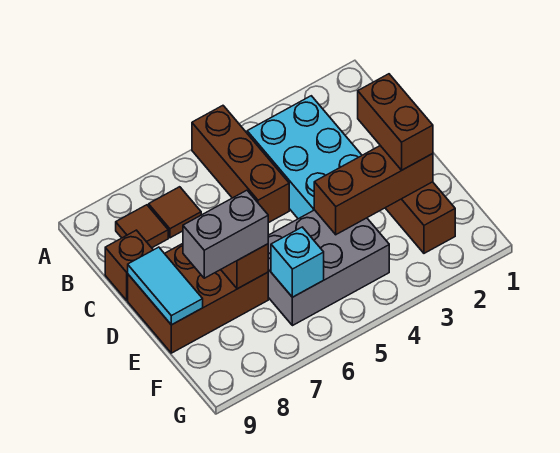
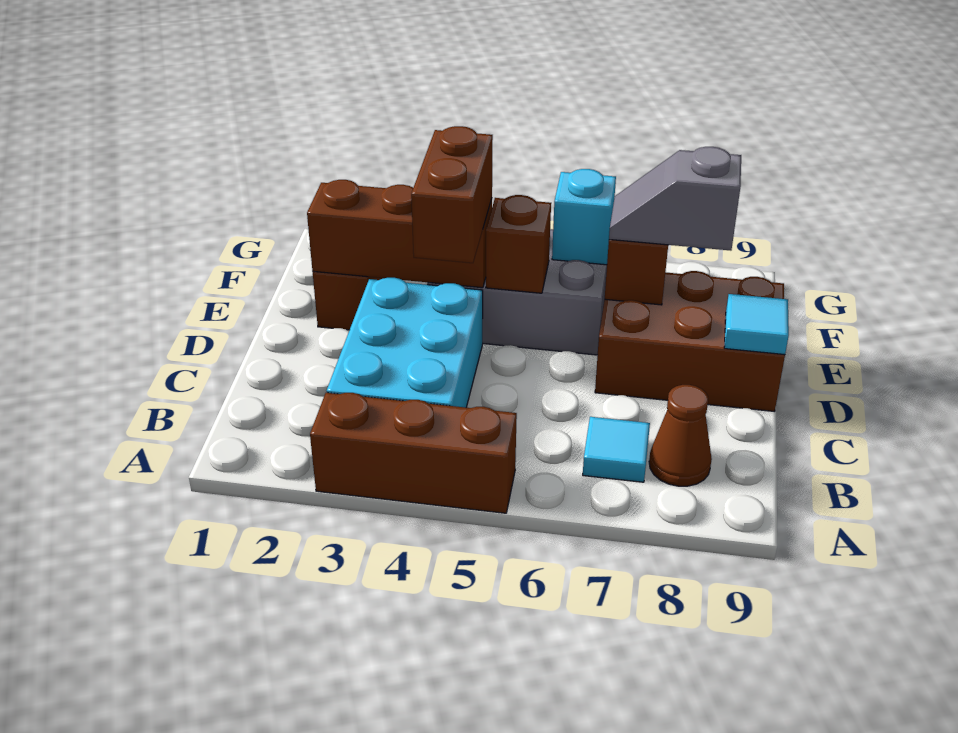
brown 1x3 brick [192,106,289,223] -> brown 1x3 brick turned to [310,393,517,513]
brown 1x1 tile [149,187,201,238] -> cyan 1x1 tile [583,417,650,482]
brown 1x1 tile [116,205,168,248] -> brown 1x1 cone [649,385,712,486]
brown 1x1 brick [105,230,153,300] -> brown 1x1 brick moved to [486,195,551,293]
brown 1x2 brick [358,74,433,170] -> brown 1x2 brick moved to [411,126,493,263]
cyan 1x2 tile [128,247,203,325] -> cyan 1x1 tile [724,294,789,355]
grey 1x2 brick [183,190,268,278] -> grey 1x2 slope [609,147,741,251]

